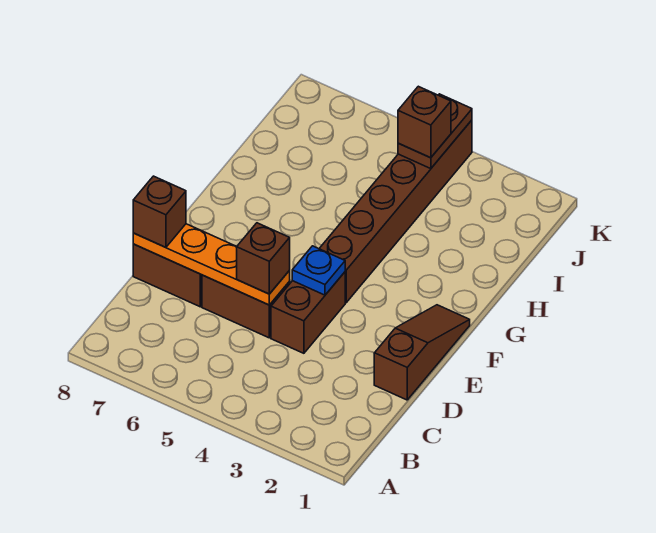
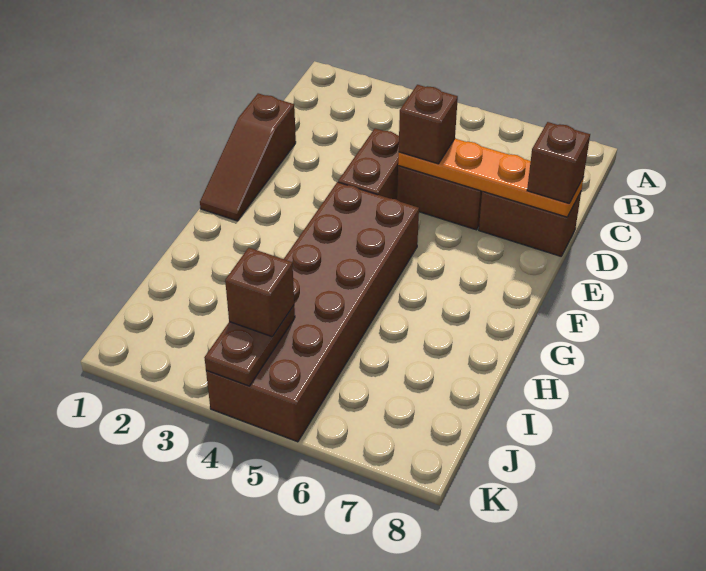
blue 1x1 plate [292,246,345,295] -> none
brown 1x6 brick [319,120,472,303] -> brown 2x6 brick [206,182,419,442]

